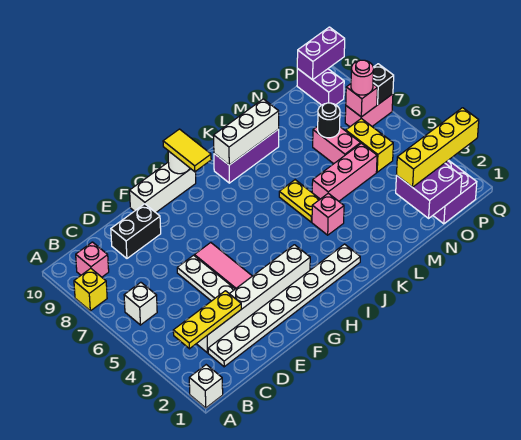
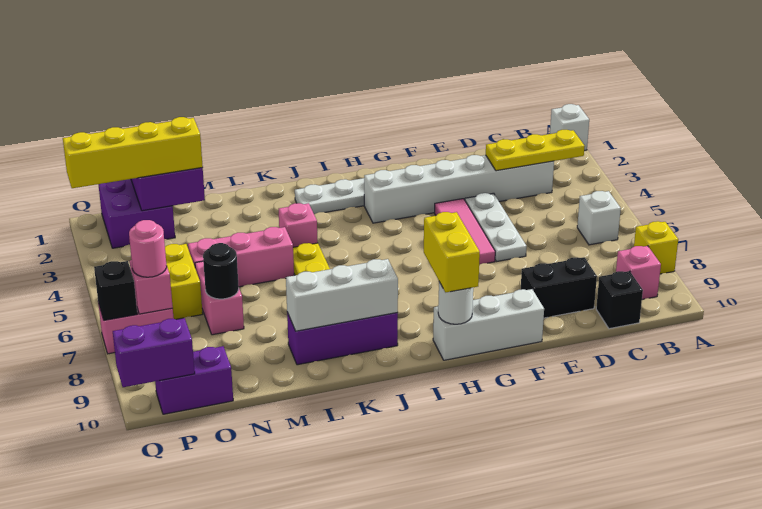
none -> black 1x1 brick [596,271,643,329]
yellow 1x2 tile [163,129,211,172] -> yellow 1x2 brick [424,212,480,292]
purple 1x2 brick [297,68,344,105] -> purple 1x2 brick turned to [155,346,233,414]

